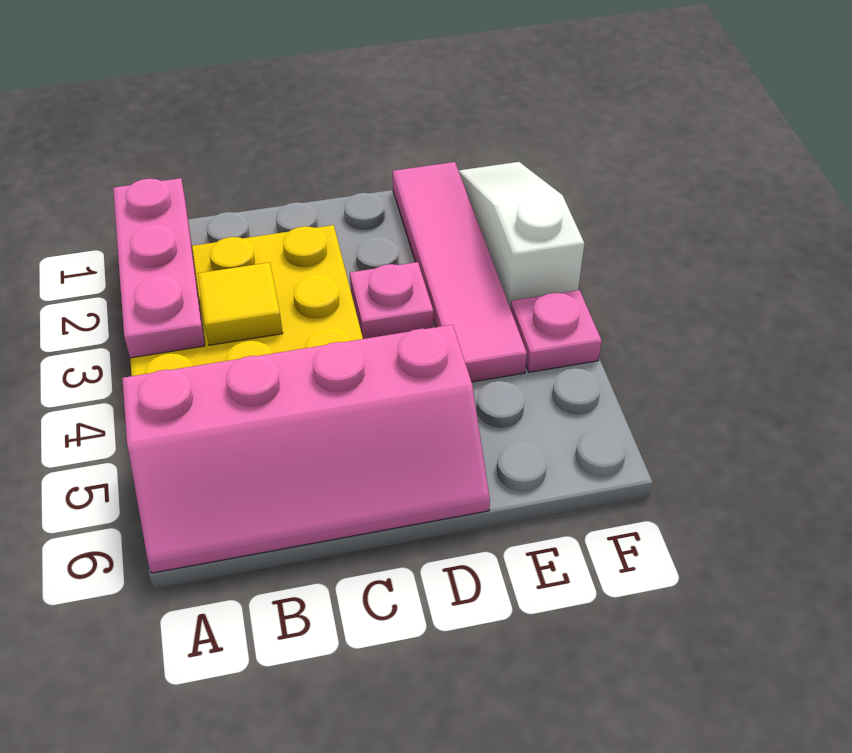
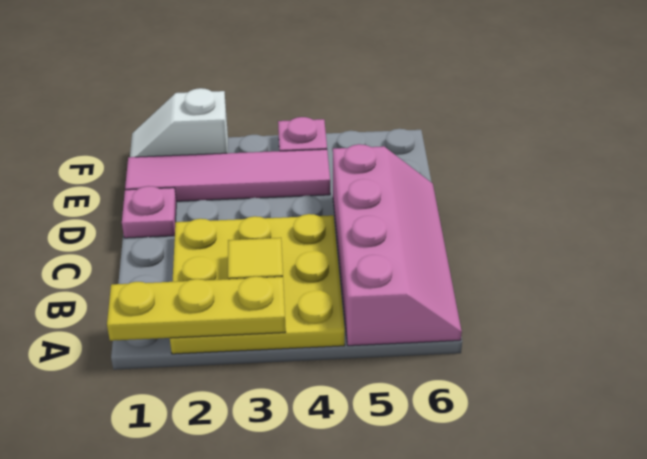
pink 1x3 plate [113,178,205,358] -> yellow 1x3 plate [107,276,286,341]
pink 1x1 plate [350,262,433,339] -> pink 1x1 plate moved to [122,186,176,238]
white 1x3 slope [458,162,585,308] -> white 1x2 slope [130,88,228,157]

